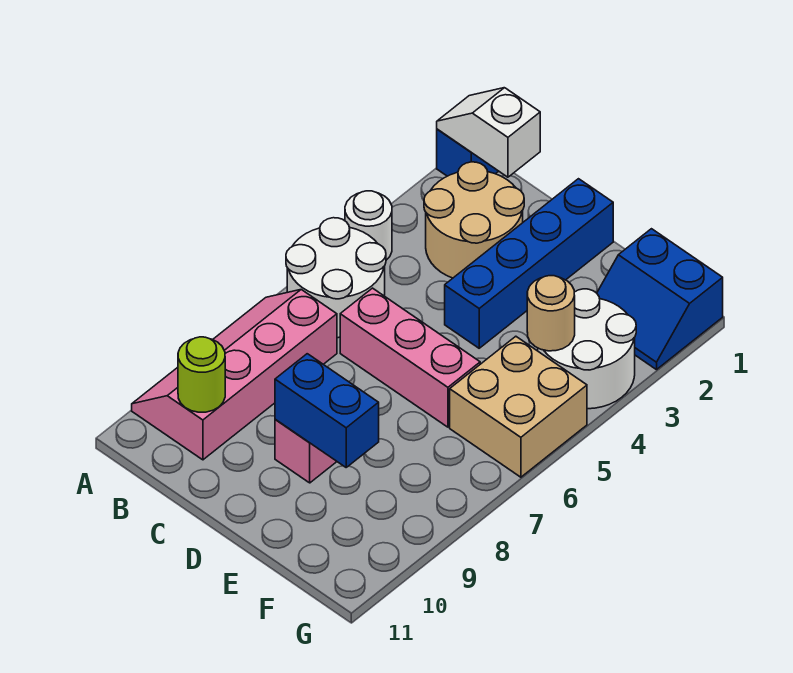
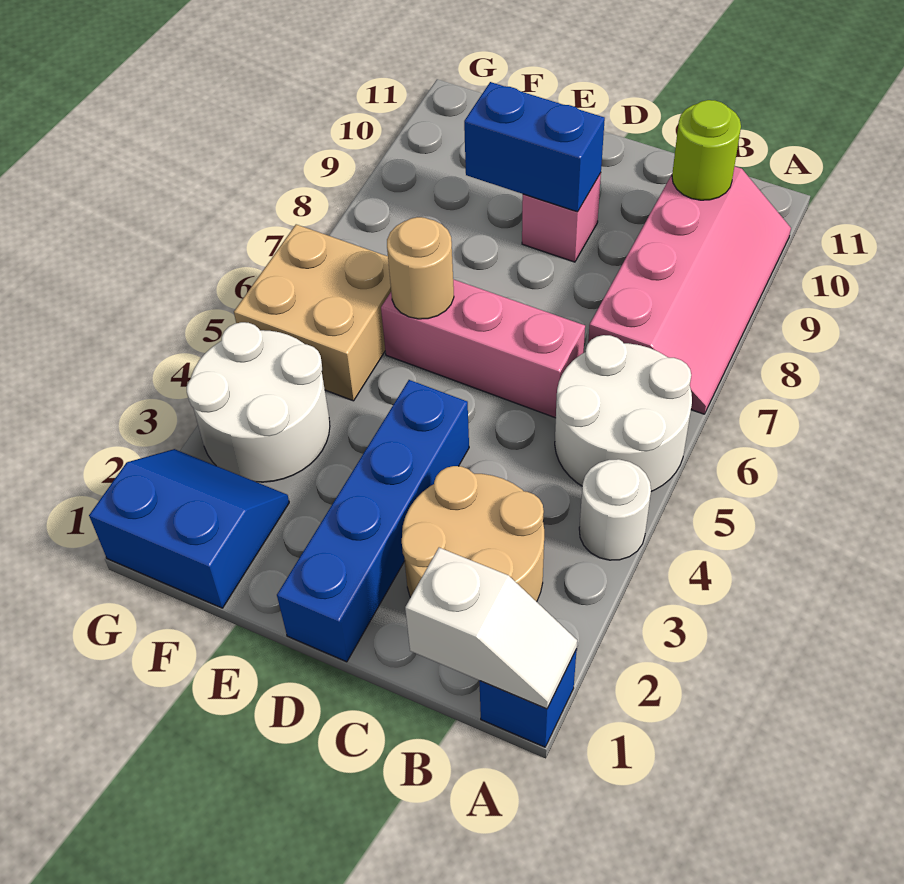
tan 1x1 round brick [527,276,575,351] -> tan 1x1 round brick moved to [387,217,454,319]

